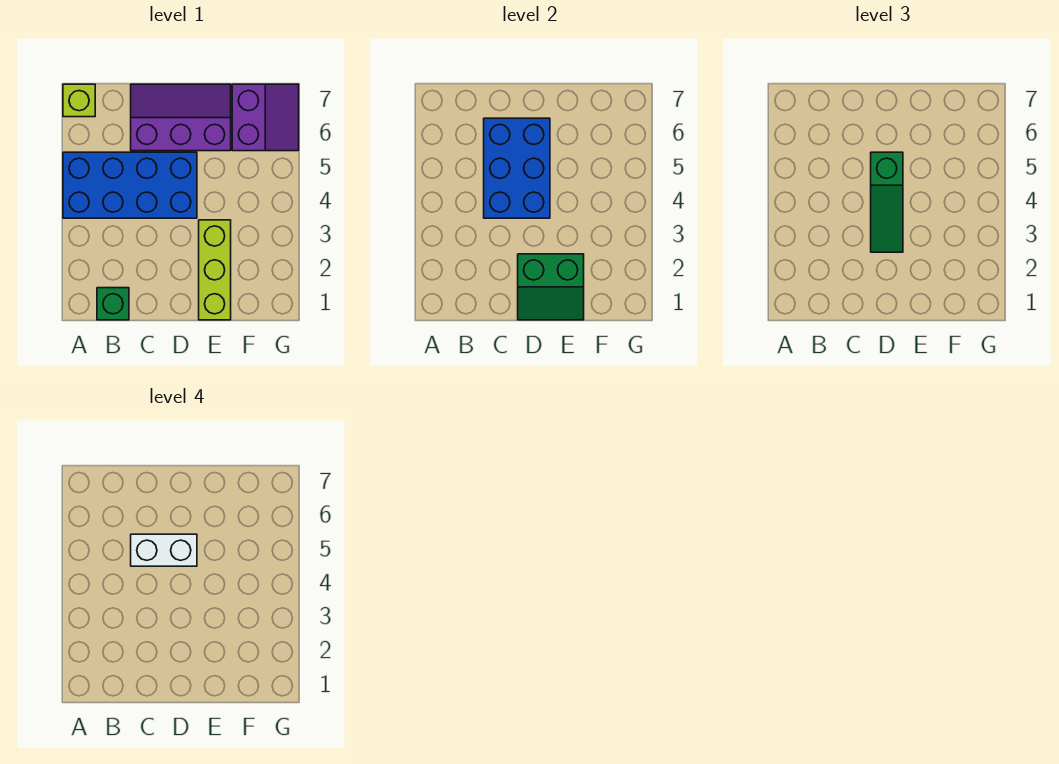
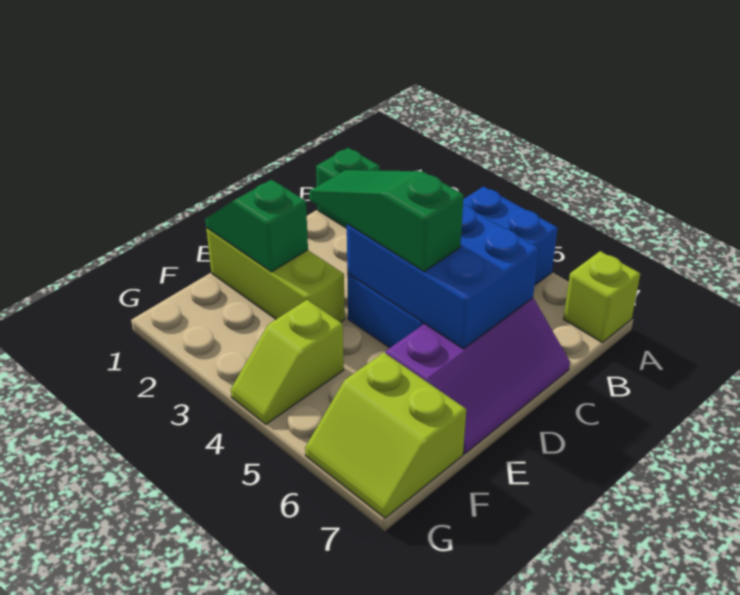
white 1x2 brick [131,534,197,566] -> none
green 2x2 slope [518,254,584,320] -> green 1x2 slope [205,180,308,272]
none -> lime 1x2 slope [231,300,344,424]
purple 2x2 slope [232,84,299,151] -> lime 2x2 slope [305,353,466,518]

